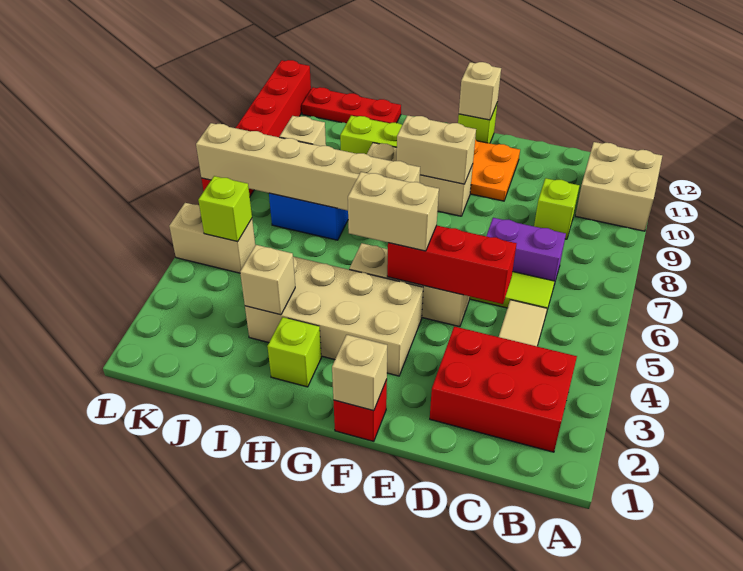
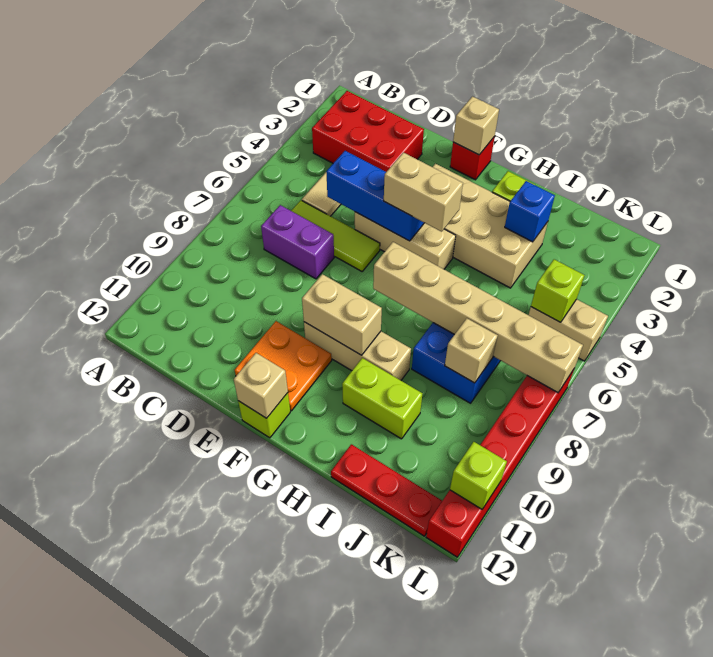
tan 2x2 brick [575,142,662,231] -> none
lime 1x1 brick [534,178,579,239] -> lime 1x1 brick moved to [450,442,507,509]
red 1x3 brick [387,225,517,304] -> blue 1x3 brick [326,151,424,241]
tan 1x1 brick [240,245,295,315] -> blue 1x1 brick [505,181,555,242]

